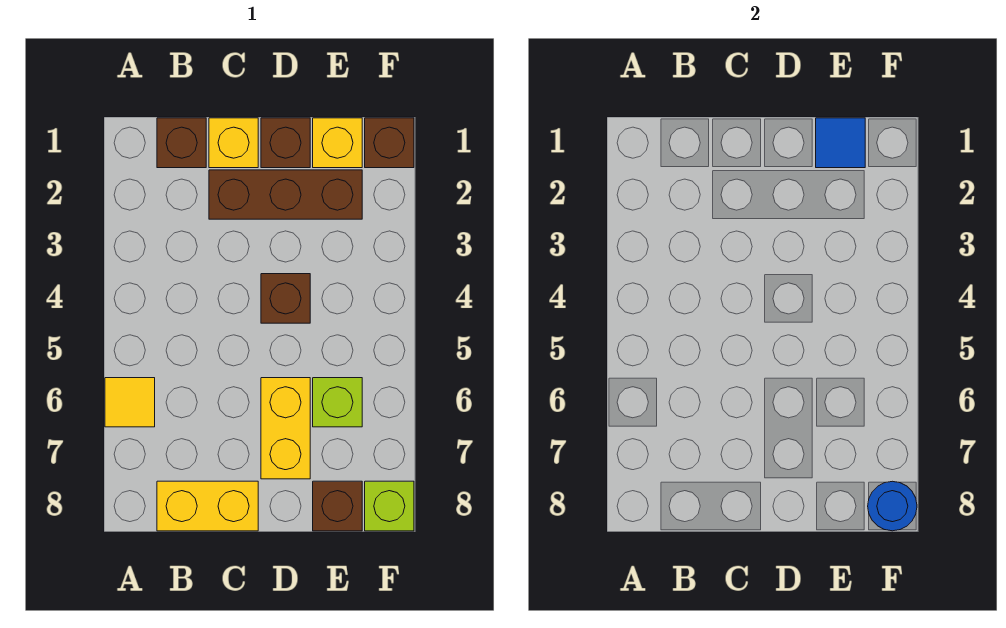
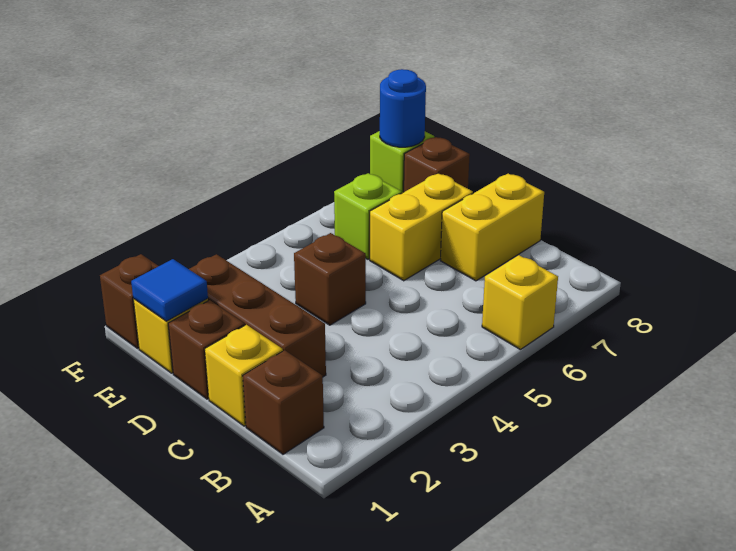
yellow 1x1 tile [105,378,155,427] -> yellow 1x1 brick [482,255,558,350]
yellow 1x2 brick [157,481,258,531] -> yellow 1x2 brick turned to [440,174,544,281]

